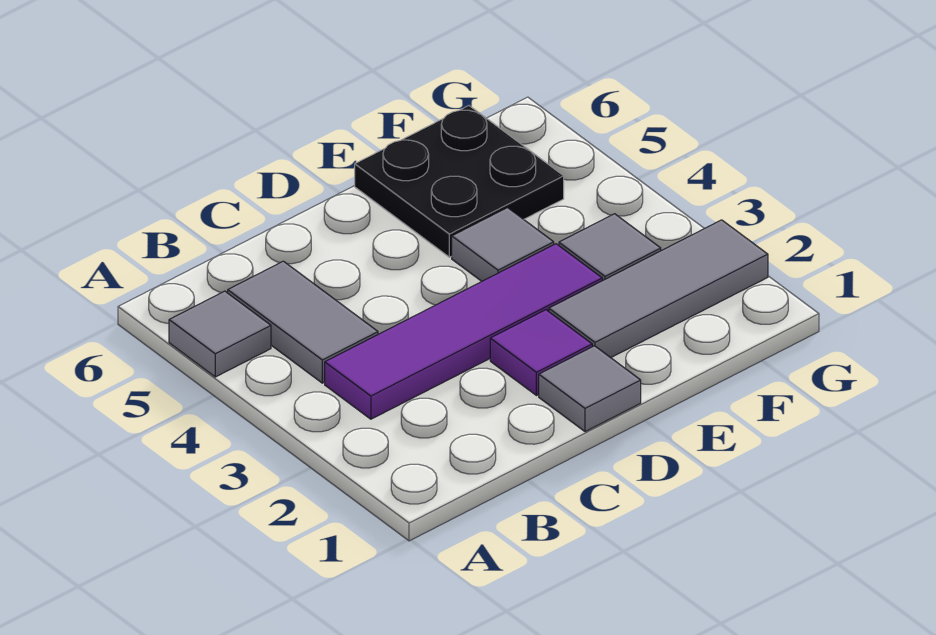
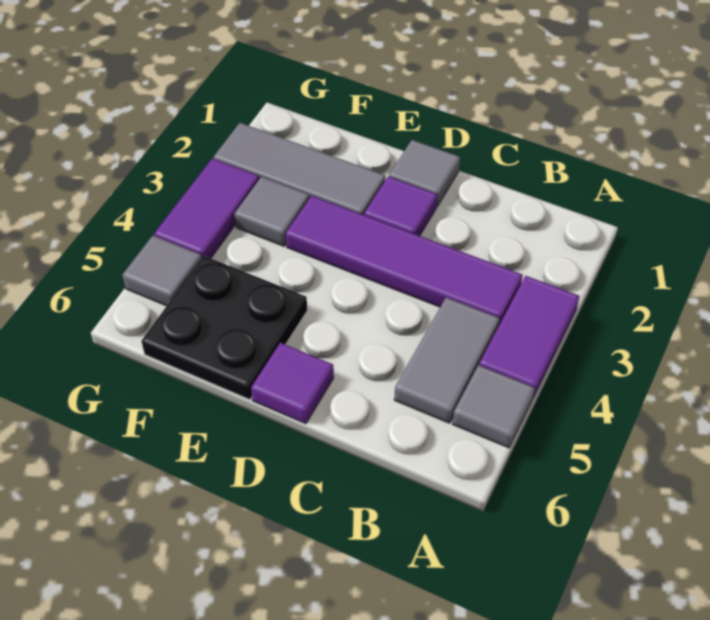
none -> purple 1x2 tile [479,276,579,398]
none -> purple 1x1 tile [251,343,334,424]
grey 1x1 tile [452,208,554,281] -> grey 1x1 tile moved to [122,236,202,306]
none -> purple 1x2 tile [154,158,259,258]

